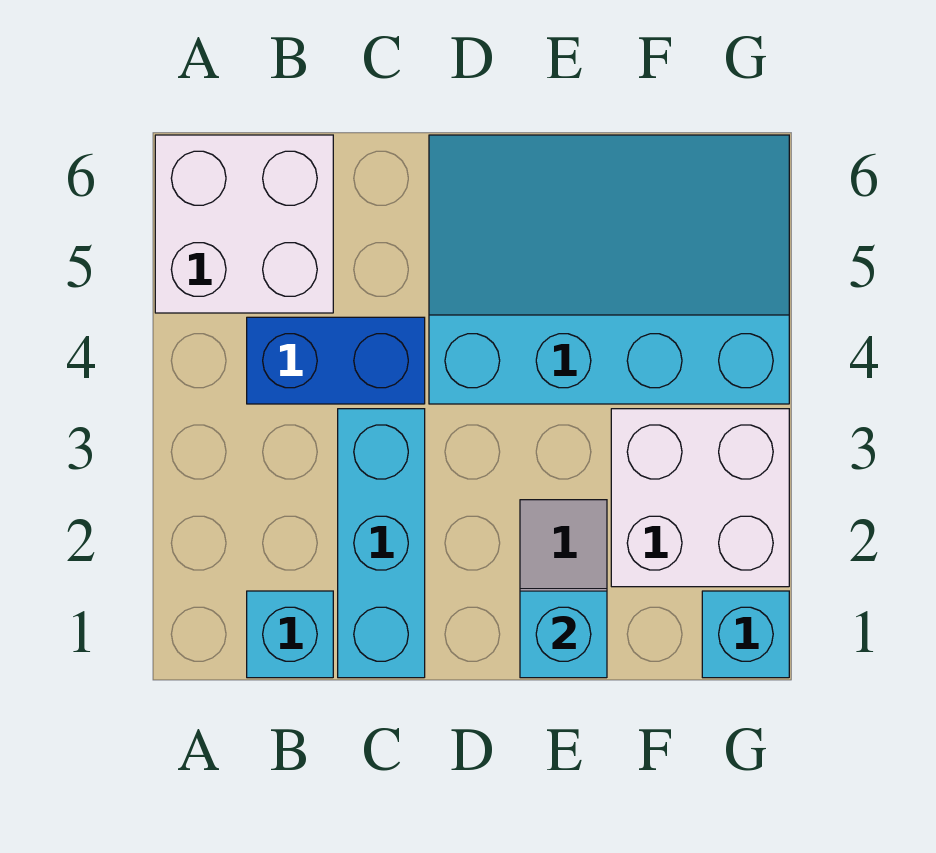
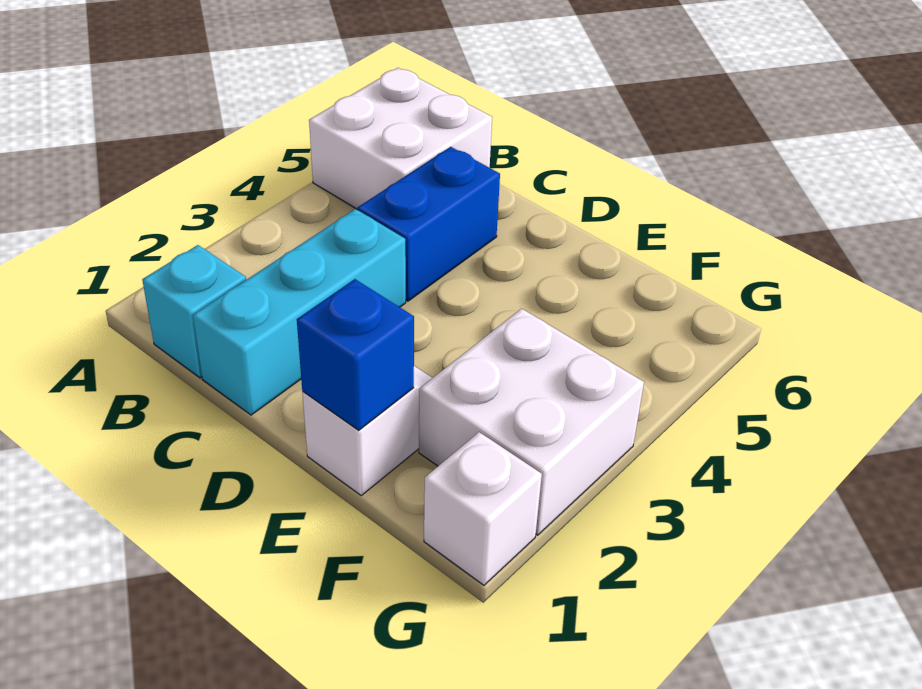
blue 1x2 brick [247,317,425,404] -> blue 1x2 brick turned to [358,147,500,301]
cyan 3x4 slope [429,135,789,404] -> none
cyan 1x1 brick [520,591,607,678] -> blue 1x1 brick [297,279,414,430]
cyan 1x1 brick [702,591,789,678] -> white 1x1 brick [424,432,542,585]

